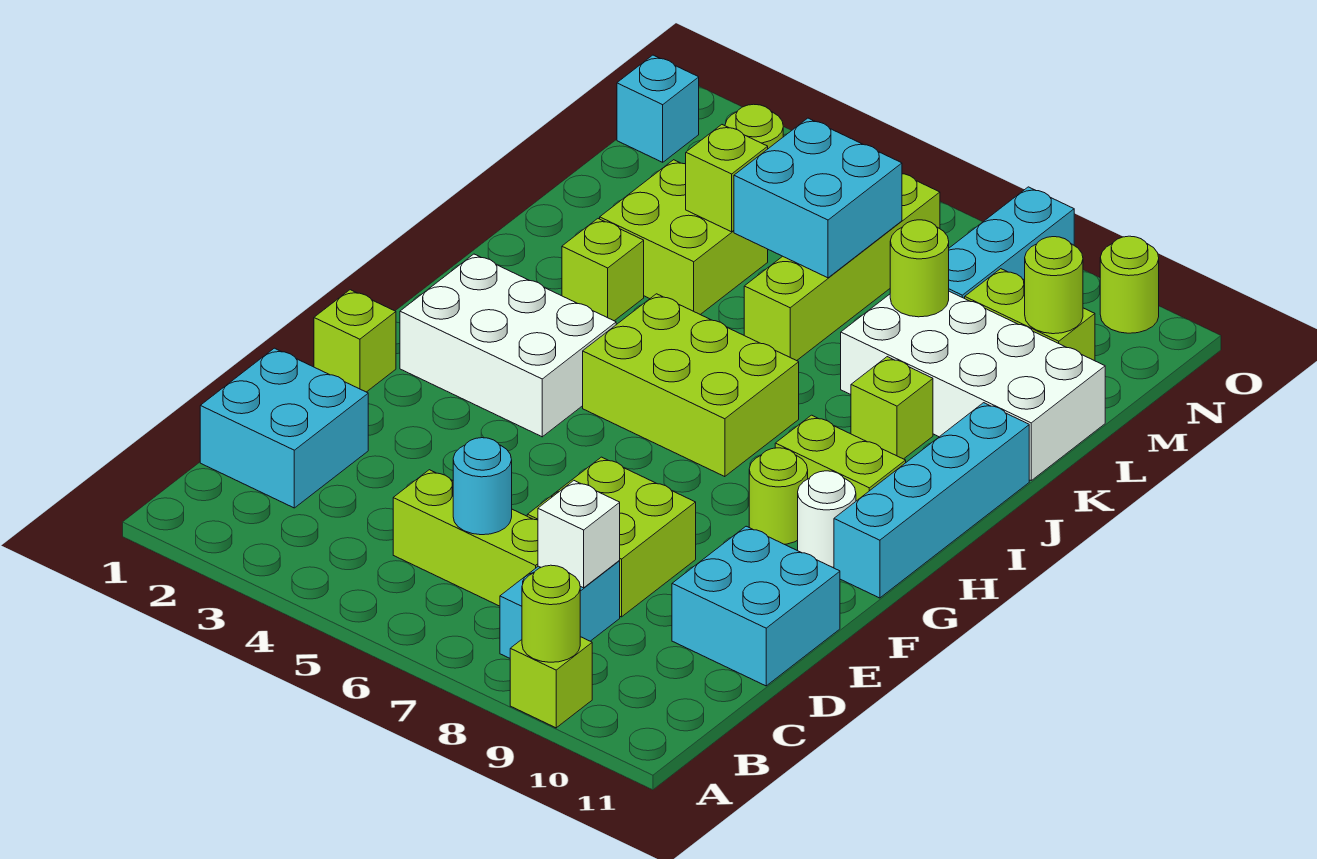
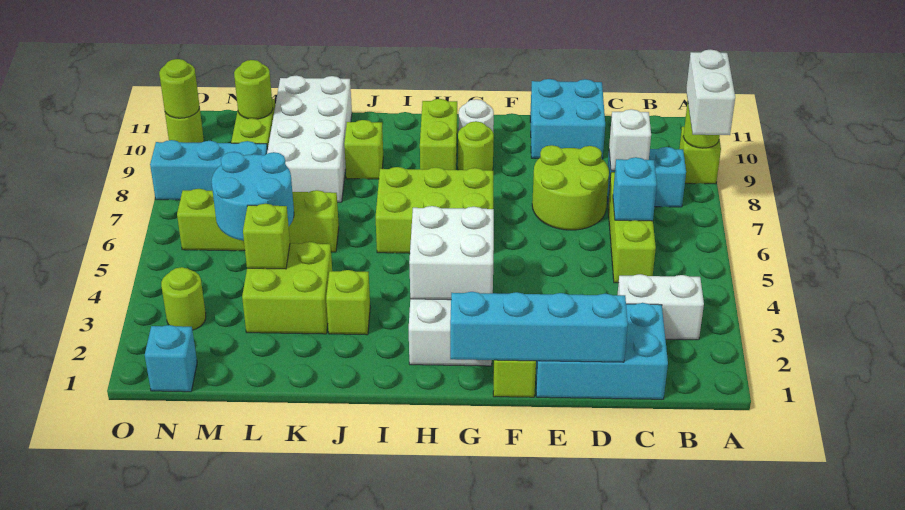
none -> white 1x2 brick [686,49,735,135]
none -> white 1x2 brick [617,274,704,340]
cyan 2x2 brick [200,348,368,508] -> cyan 2x3 brick [536,303,668,399]
cyan 1x1 round brick [453,438,512,535] -> cyan 1x1 brick [613,157,657,221]
lime 2x2 brick [527,457,696,617] -> lime 2x2 round brick [532,145,609,230]
none -> white 2x2 brick [409,206,494,300]
cyan 1x4 brick [834,403,1029,598] -> cyan 1x4 brick moved to [450,292,628,362]
lime 2x3 brick [583,294,799,477] -> lime 2x3 brick turned to [376,167,493,253]
cyan 2x2 brick [734,118,902,278] -> cyan 2x2 round brick [212,152,294,241]
lime 1x1 round brick [890,220,949,317] -> lime 1x1 round brick moved to [159,59,199,118]

